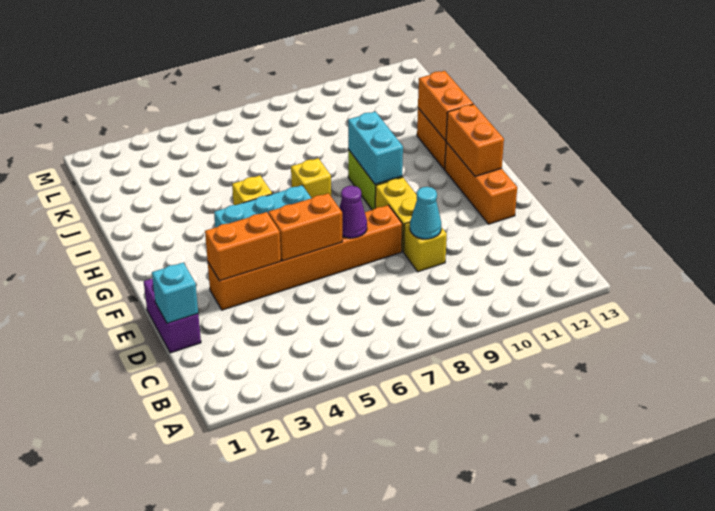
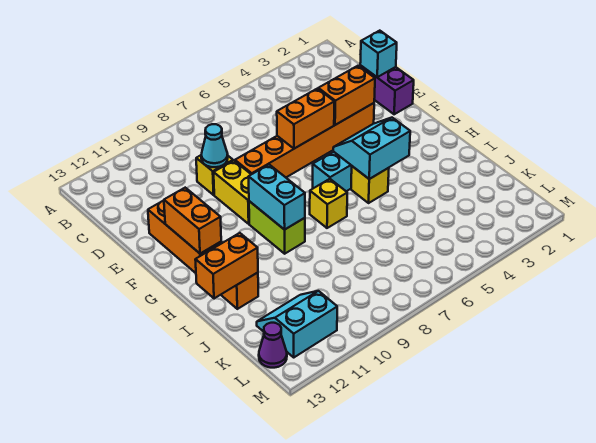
purple 1x1 cone [340,186,367,238] -> purple 1x1 cone moved to [259,323,287,368]
none -> cyan 2x2 slope [333,118,410,179]
orange 1x2 brick [418,71,473,141] -> orange 1x2 brick turned to [195,233,258,298]
none -> cyan 2x2 slope [257,291,337,357]

